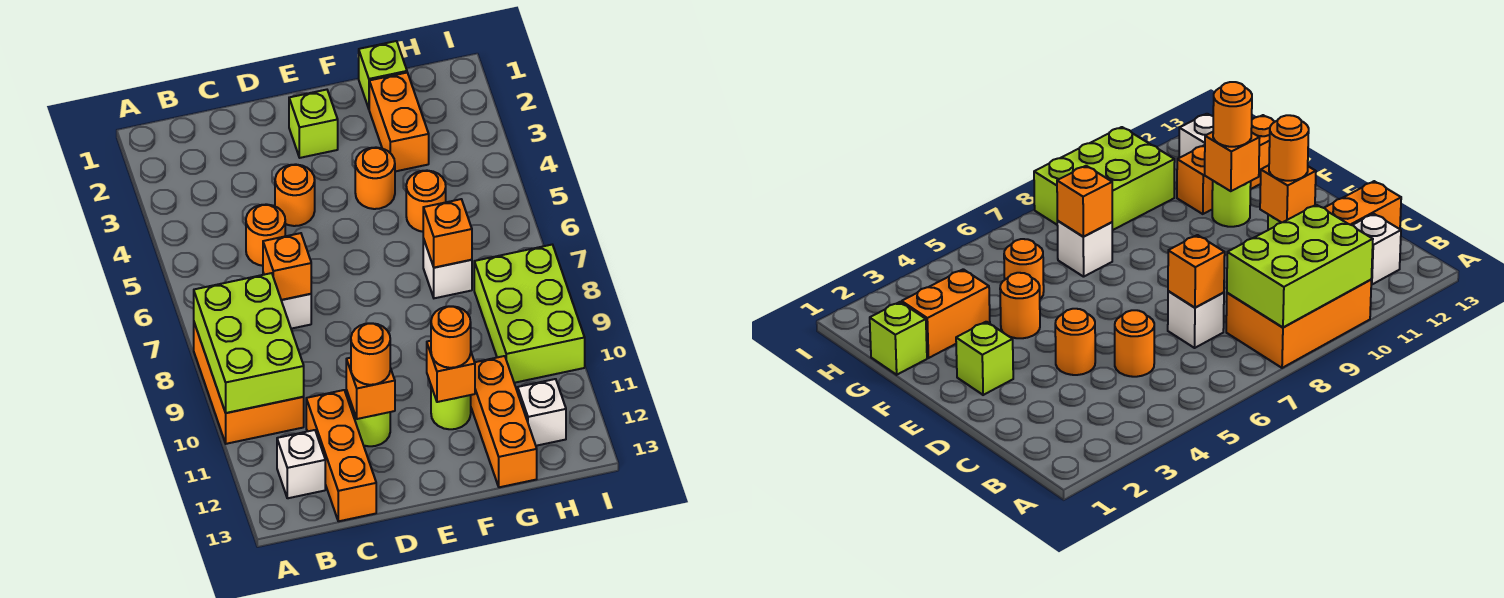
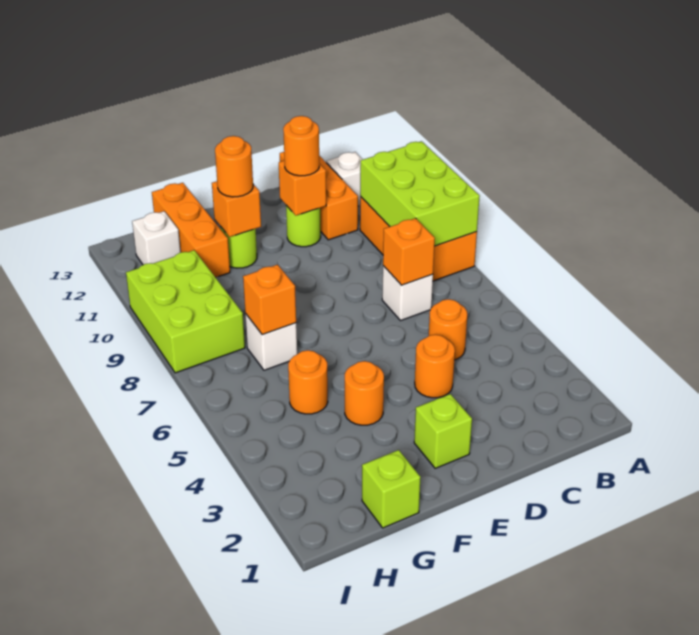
orange 1x2 brick [369,73,429,171] -> none

